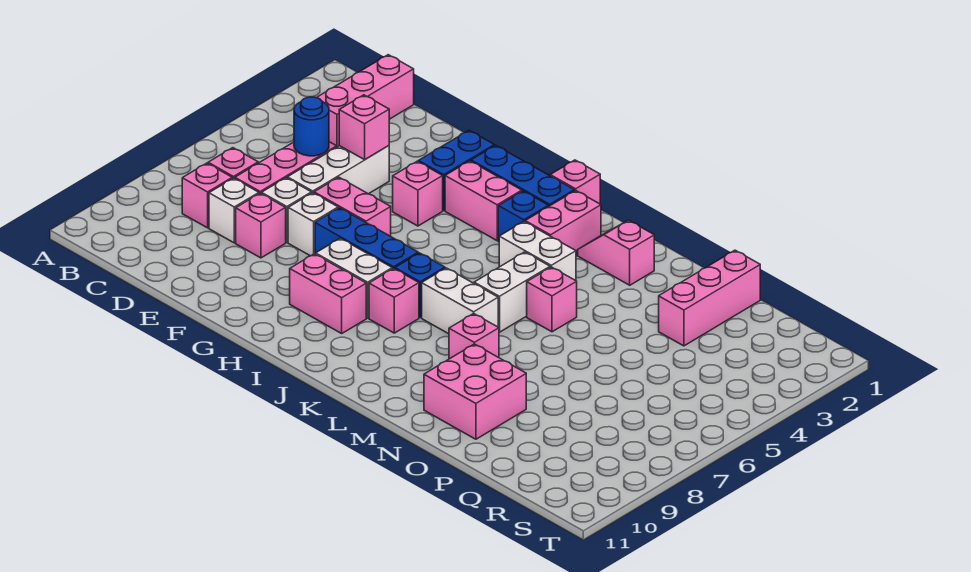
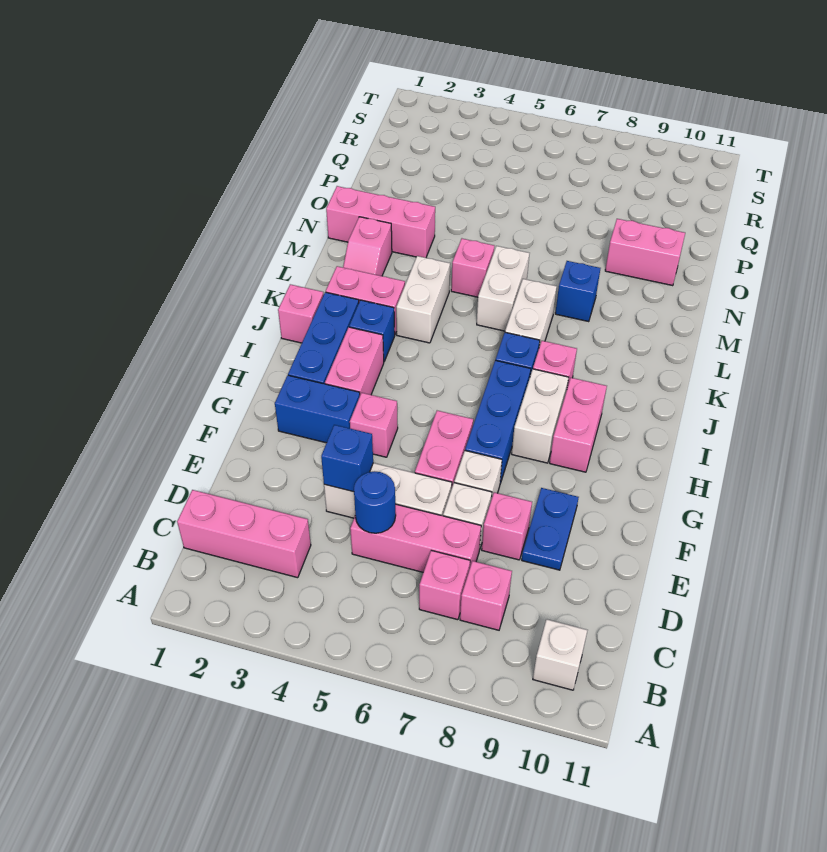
white 1x1 brick [209,178,259,243] -> white 1x1 brick moved to [533,619,587,690]
pink 1x1 brick [339,95,389,160] -> blue 1x1 brick [321,425,373,492]
none -> blue 1x2 plate [522,488,579,570]
white 1x2 brick [474,252,550,332] -> white 1x2 brick turned to [477,246,530,331]
pink 1x1 brick [449,314,499,359] -> blue 1x1 brick [555,261,600,322]
pink 2x2 brick [424,344,526,439] -> pink 1x2 brick [605,219,685,286]
pink 1x3 brick [659,250,760,346] -> pink 1x3 brick moved to [326,186,435,258]

